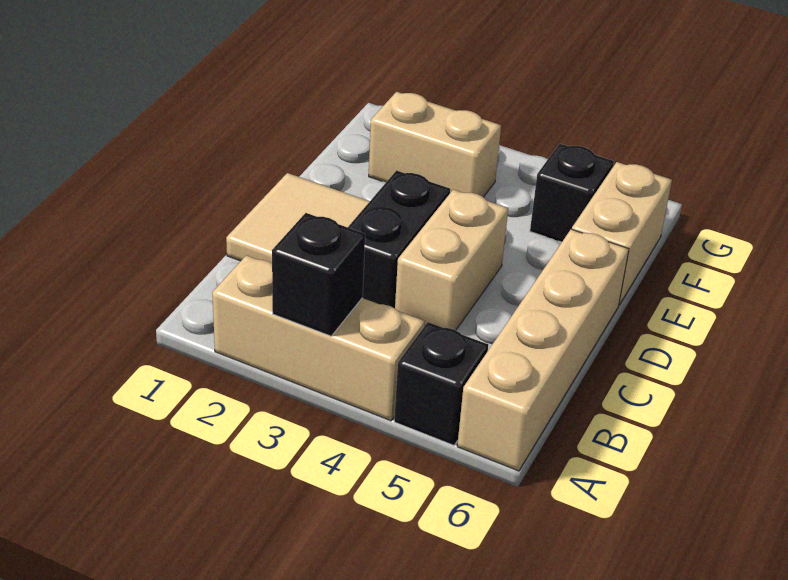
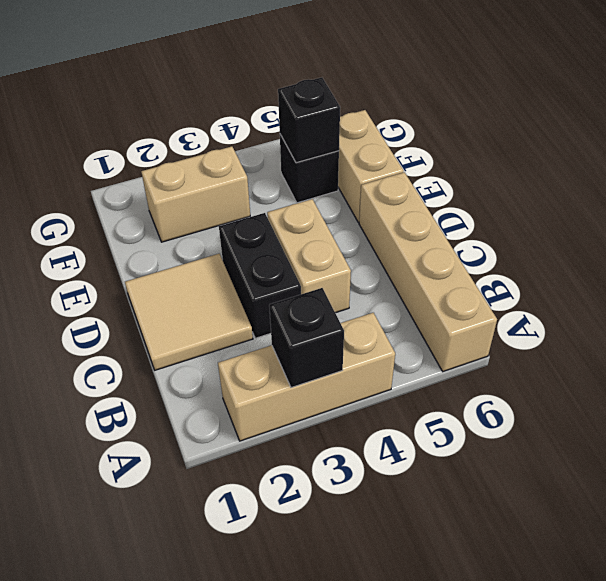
black 1x1 brick [394,322,488,445] -> black 1x1 brick moved to [278,77,340,163]

